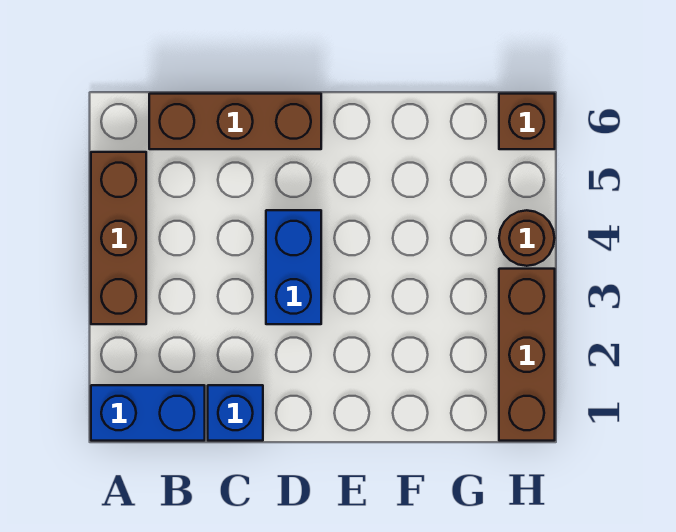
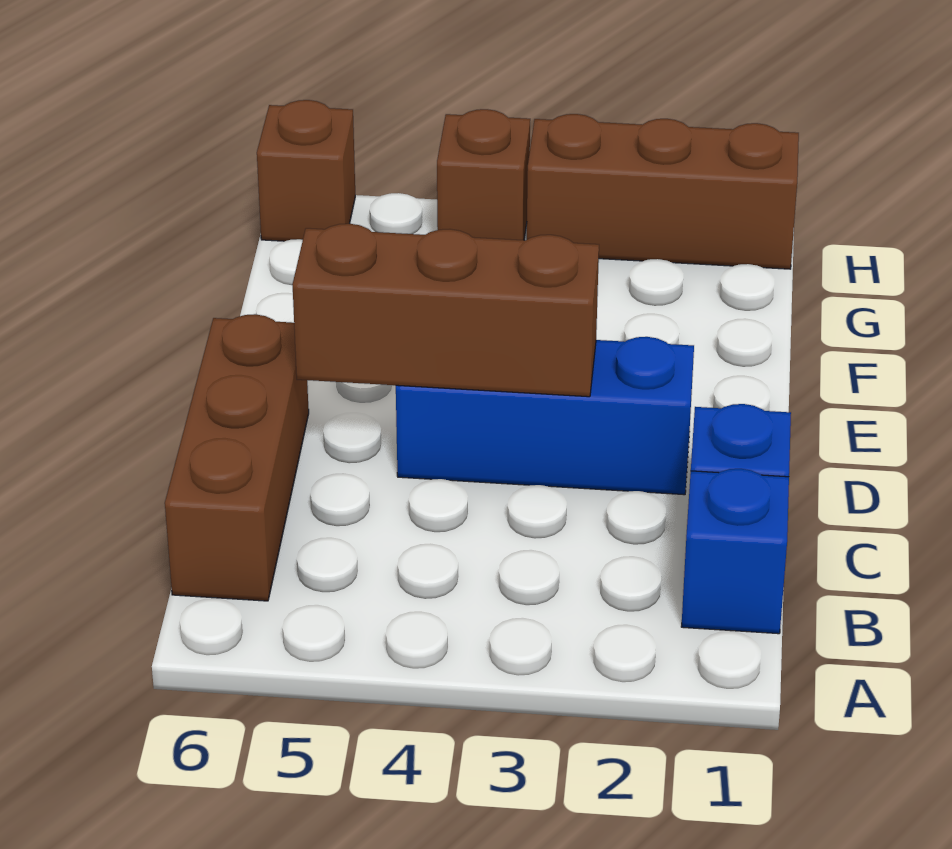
blue 1x2 brick [91,385,205,441] -> blue 1x1 brick [681,469,789,634]
brown 1x3 brick [91,152,146,324] -> brown 1x3 brick moved to [292,224,599,397]
blue 1x2 brick [266,210,321,324] -> blue 1x3 brick [396,337,694,495]
brown 1x1 round brick [499,210,555,266] -> brown 1x1 brick [437,109,530,240]

